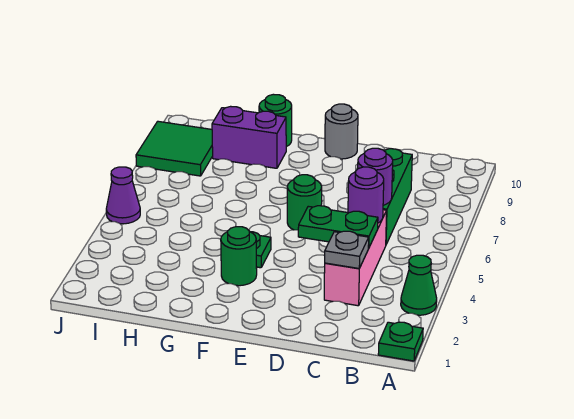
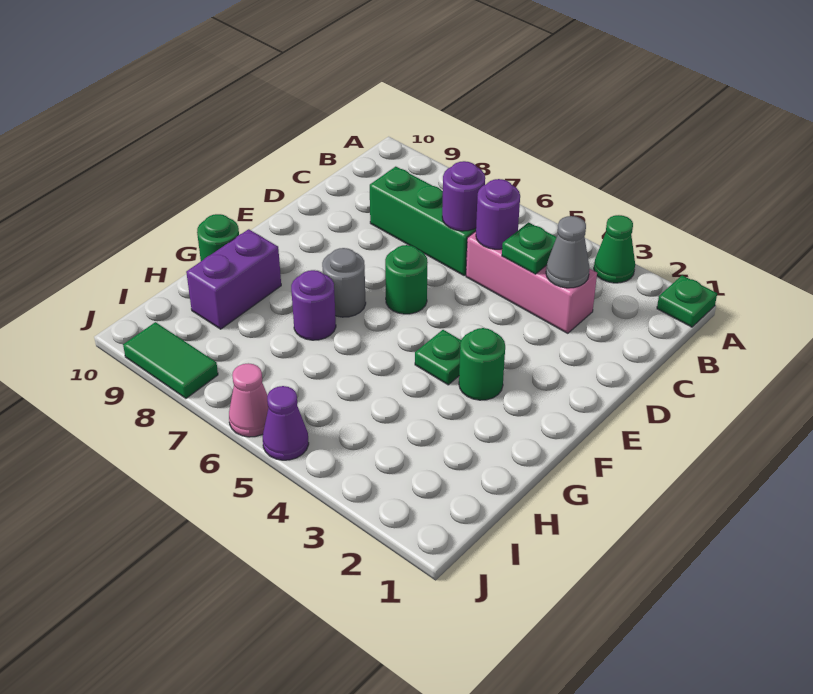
grey 1x1 plate [325,231,369,268] -> grey 1x1 cone [546,216,590,288]
green 1x2 plate [298,206,378,248] -> green 1x1 plate [502,222,557,274]
grey 1x1 round brick [325,104,358,159] -> grey 1x1 round brick moved to [322,248,366,317]
none -> purple 1x1 round brick [291,270,336,340]
green 2x2 tile [136,121,213,176] -> green 1x2 tile [123,322,218,398]
none -> pink 1x1 cone [229,363,269,437]

